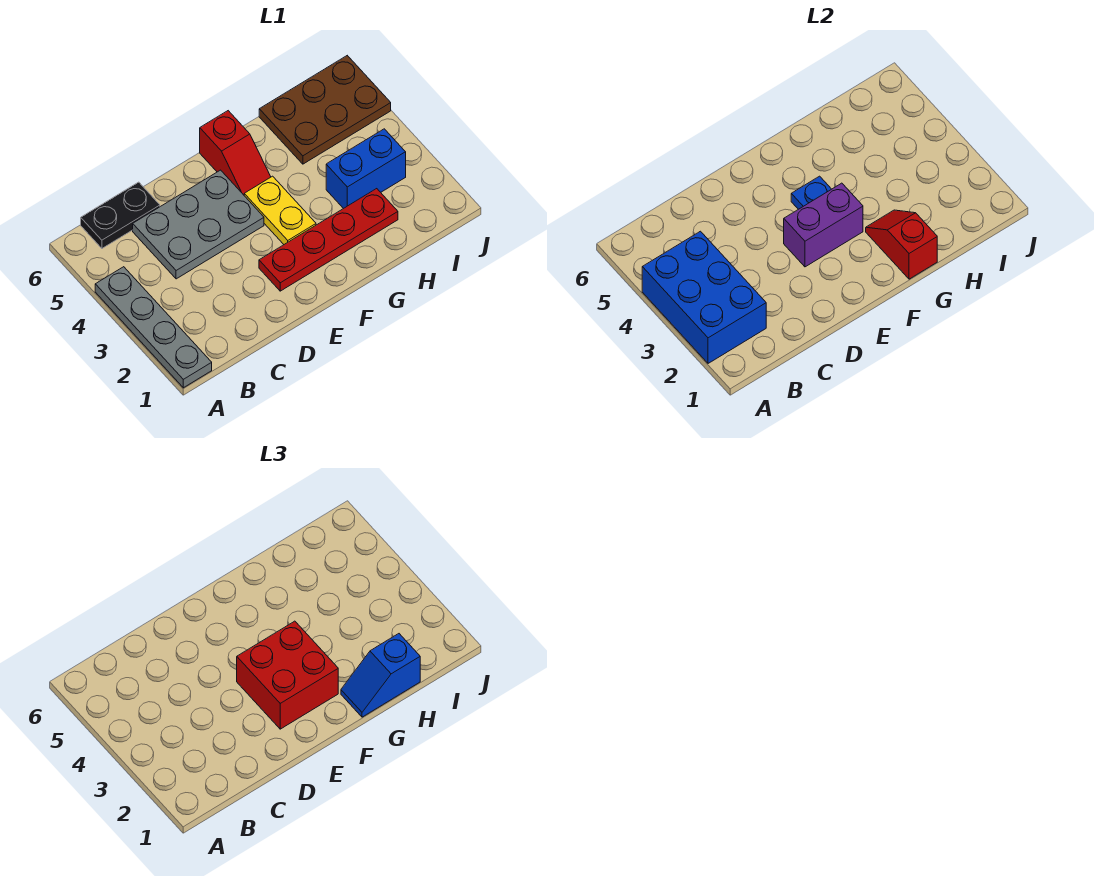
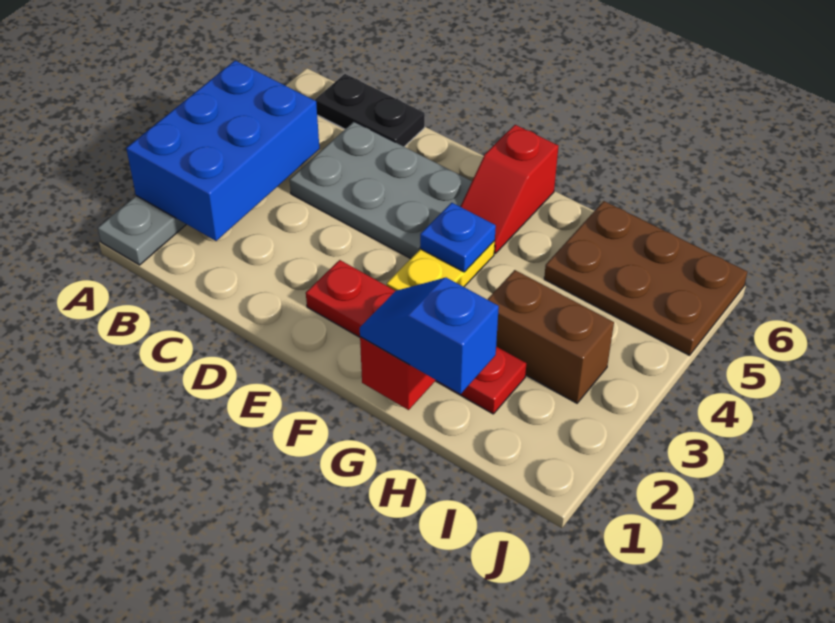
red 2x2 brick [237,621,338,729] -> none
purple 1x2 brick [784,183,863,267] -> none
blue 1x2 brick [326,129,406,209] -> brown 1x2 brick [487,270,614,403]

